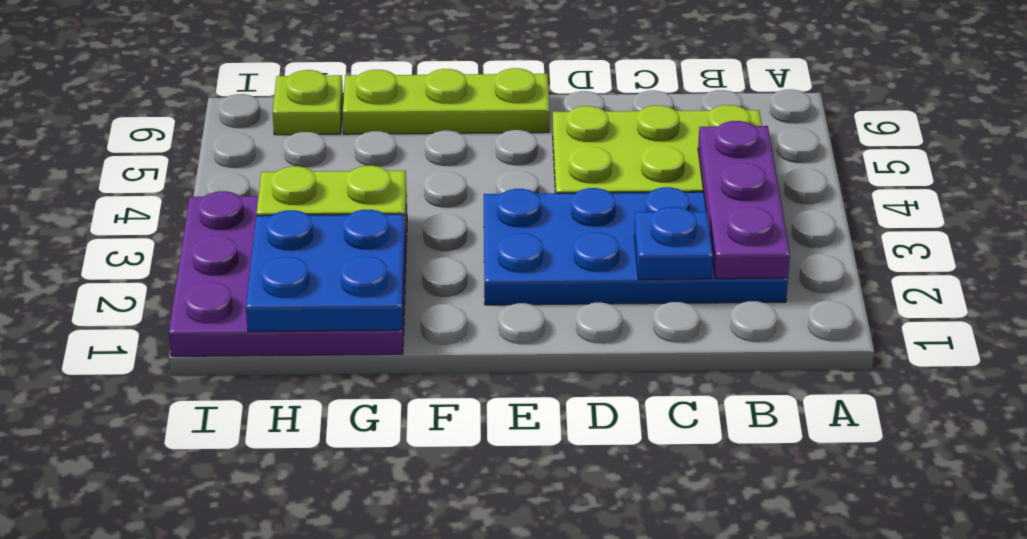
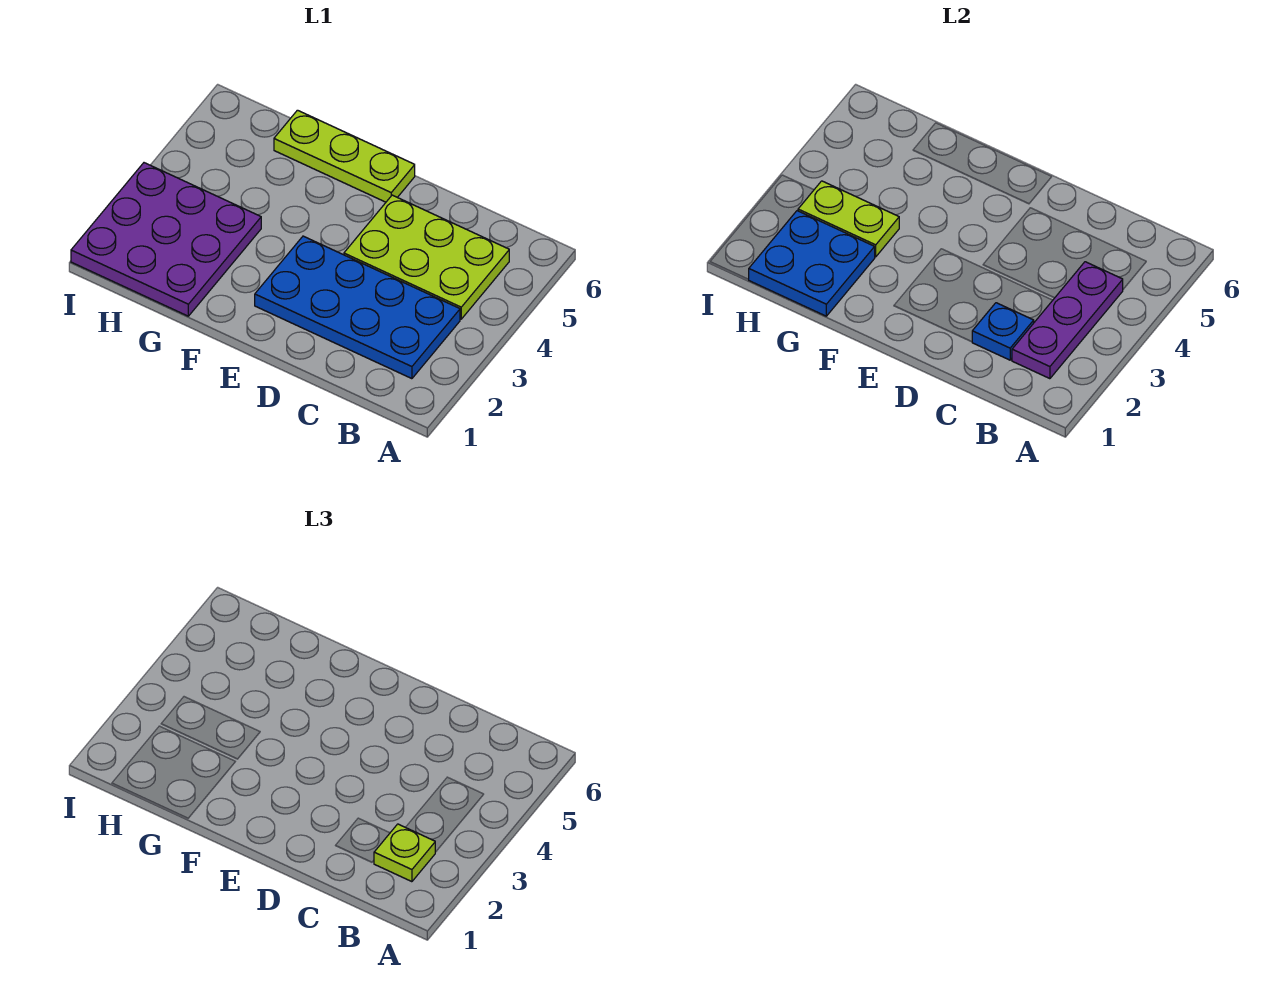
lime 1x1 plate [273,70,343,135] -> lime 1x1 plate moved to [374,824,435,882]

